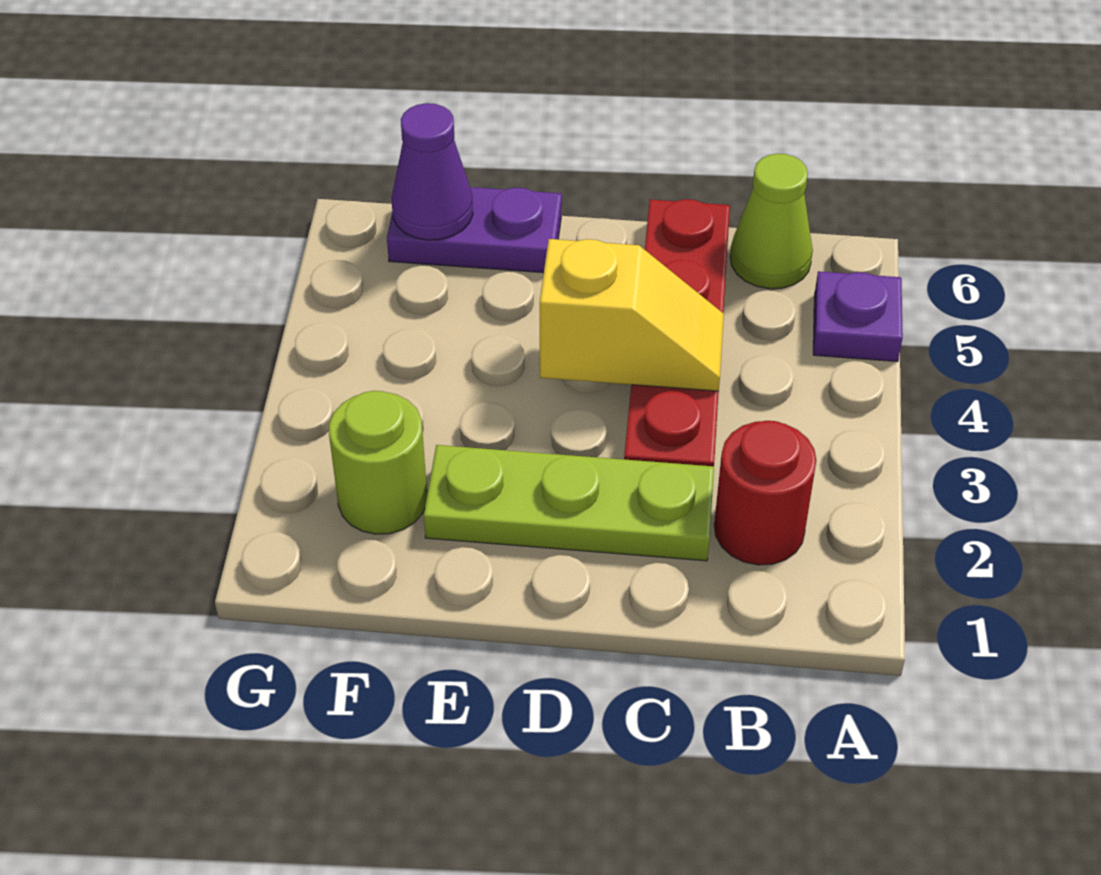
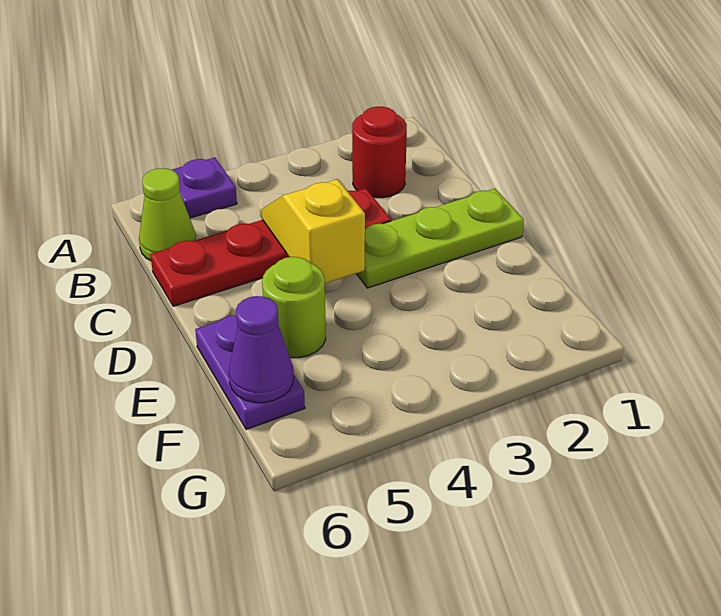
lime 1x3 plate [424,445,714,561] -> lime 1x3 plate turned to [356,188,524,288]
lime 1x1 round brick [329,391,427,534] -> lime 1x1 round brick moved to [262,257,326,358]

